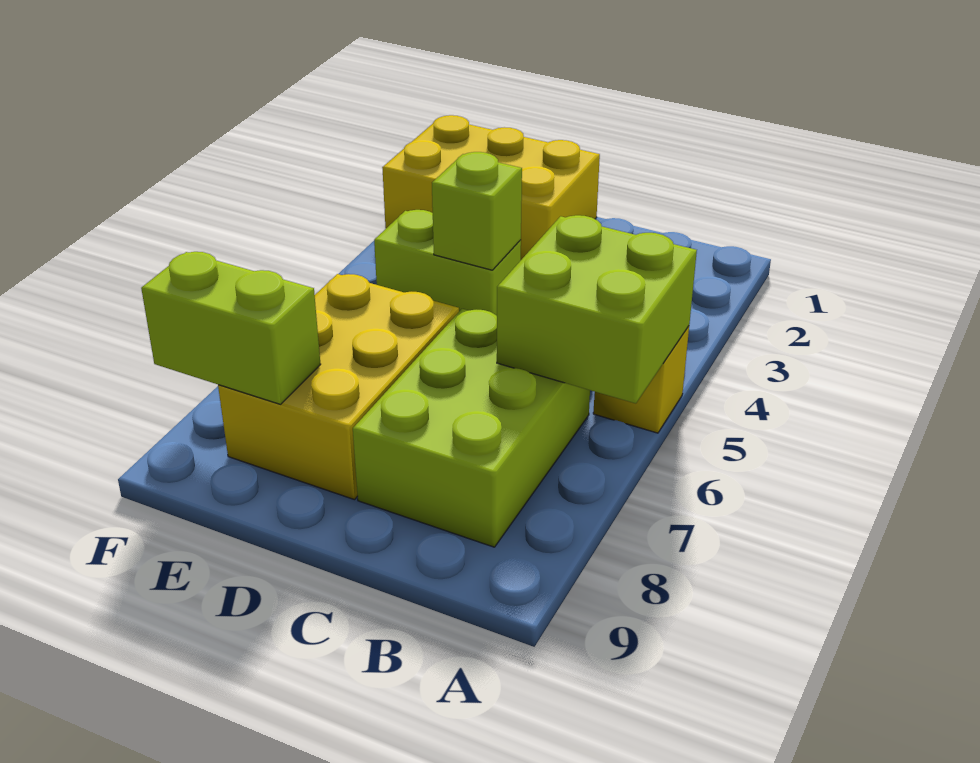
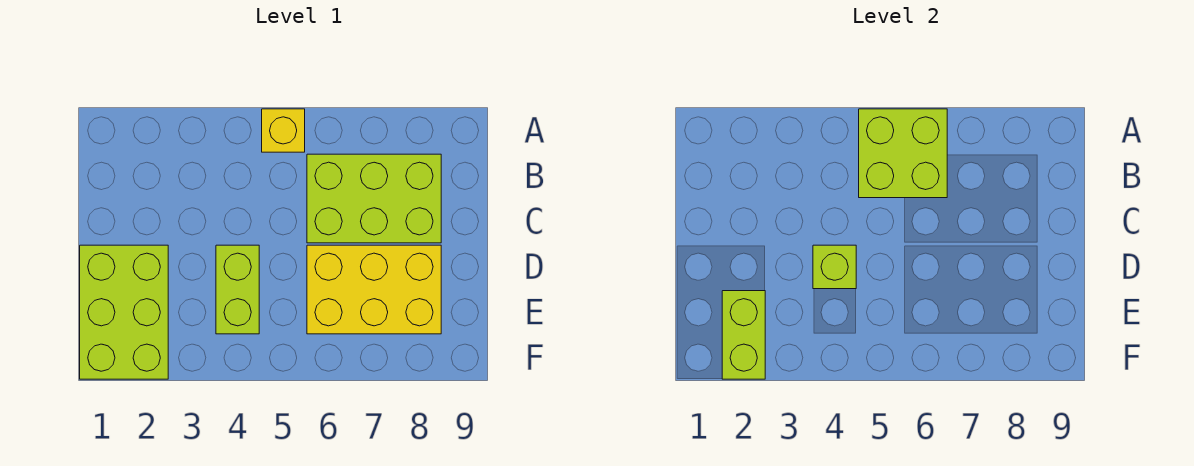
yellow 2x3 brick [382,115,600,260] -> lime 2x3 brick [80,245,168,379]
lime 1x2 brick [141,252,321,404] -> lime 1x2 brick moved to [722,291,765,379]

